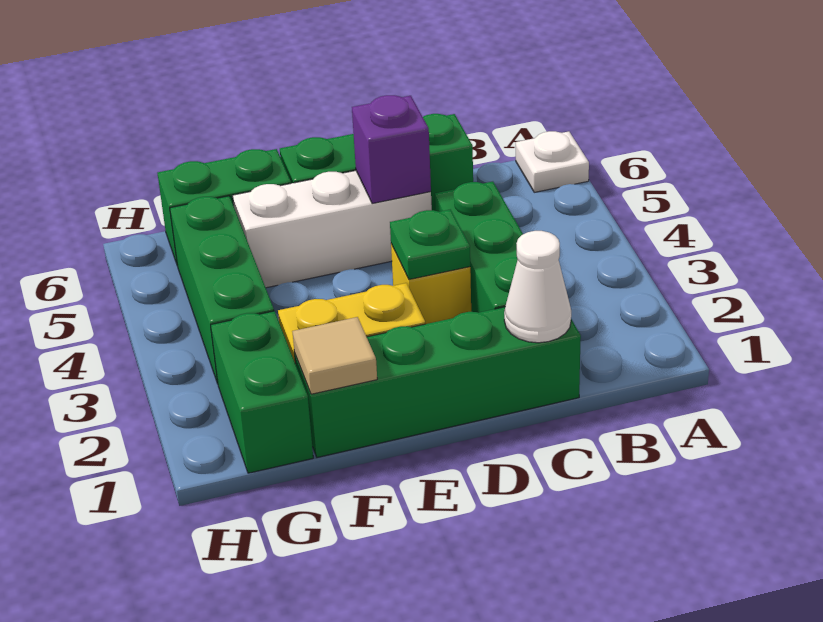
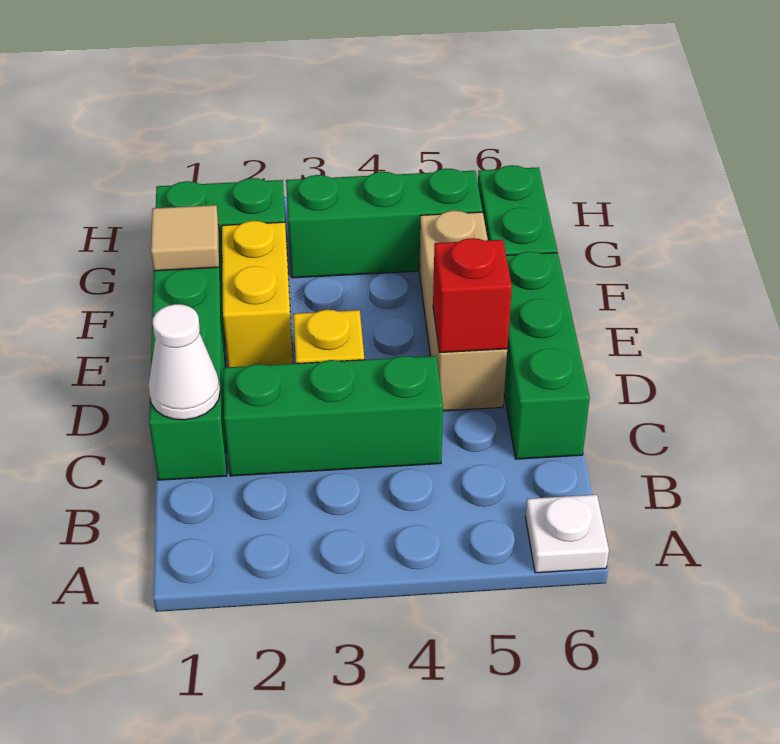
green 1x1 plate [390,210,470,280] -> none
white 1x3 brick [233,171,432,288] -> tan 1x3 brick [419,211,507,411]
purple 1x1 brick [352,95,431,204] -> red 1x1 brick [433,238,512,353]

